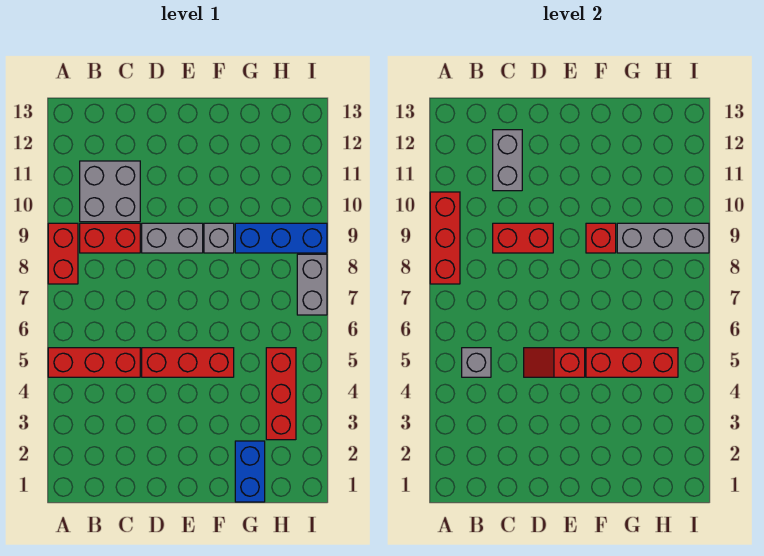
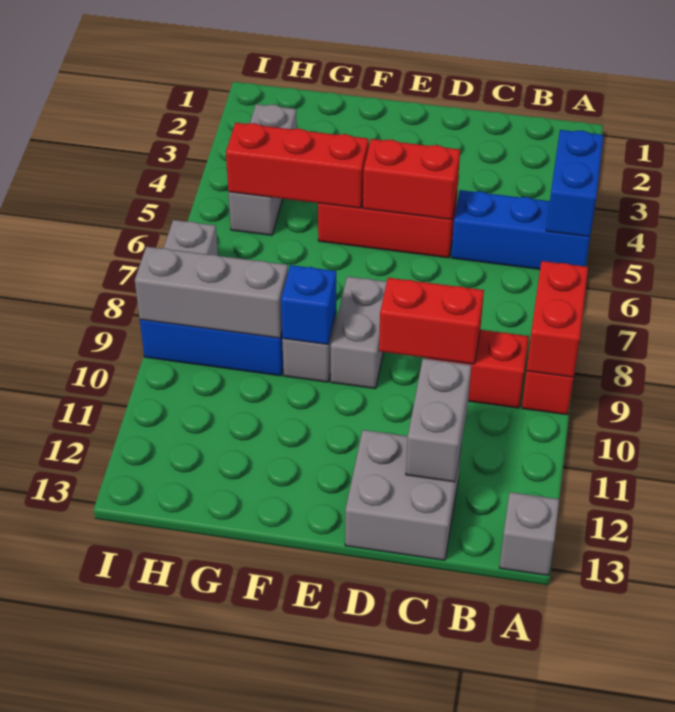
red 1x3 brick [48,348,140,377] -> blue 1x3 brick [451,190,590,269]
red 1x3 brick [430,192,460,284] -> red 1x2 brick [526,261,588,377]
grey 1x1 brick [462,348,491,377] -> grey 1x1 brick moved to [499,492,559,576]
grey 2x2 brick [80,161,140,222] -> grey 2x2 brick moved to [345,430,461,560]
red 1x2 slope [524,348,585,377] -> red 1x2 brick [363,139,460,219]
grey 1x2 brick [142,223,203,253] -> grey 1x2 brick turned to [331,276,387,389]
red 1x1 brick [586,223,616,253] -> blue 1x1 brick [281,265,336,344]
blue 1x2 brick [235,441,265,502] -> blue 1x2 brick moved to [546,130,604,237]
red 1x3 brick [266,348,296,440] -> grey 1x3 brick [228,104,297,235]

